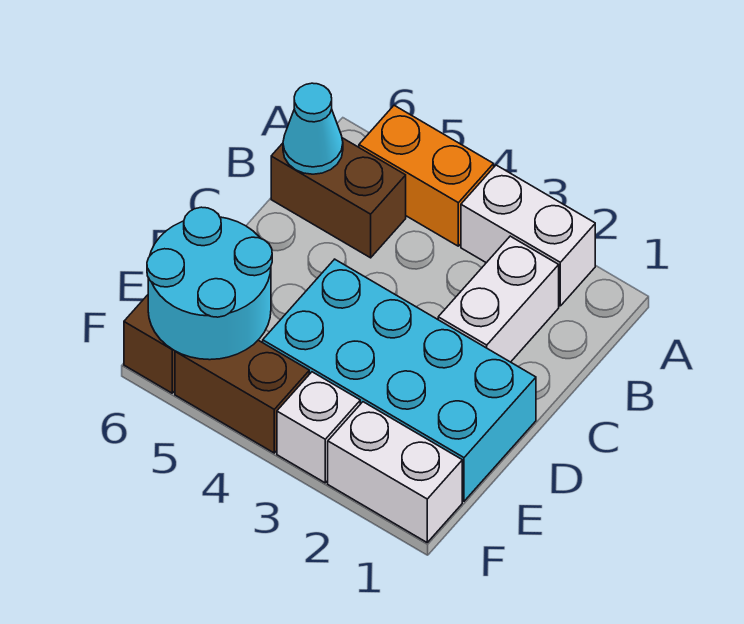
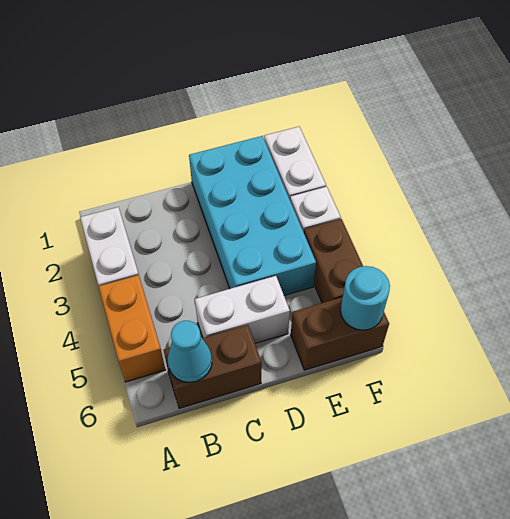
white 1x2 brick [438,236,559,362] -> white 1x2 brick moved to [195,276,290,343]
brown 1x2 brick [271,138,406,258] -> brown 1x2 brick turned to [164,325,262,408]
cyan 2x2 round brick [147,207,272,360] -> cyan 1x1 round brick [340,266,390,330]

